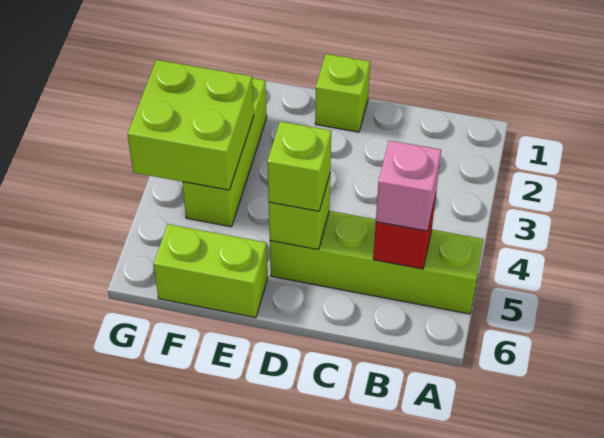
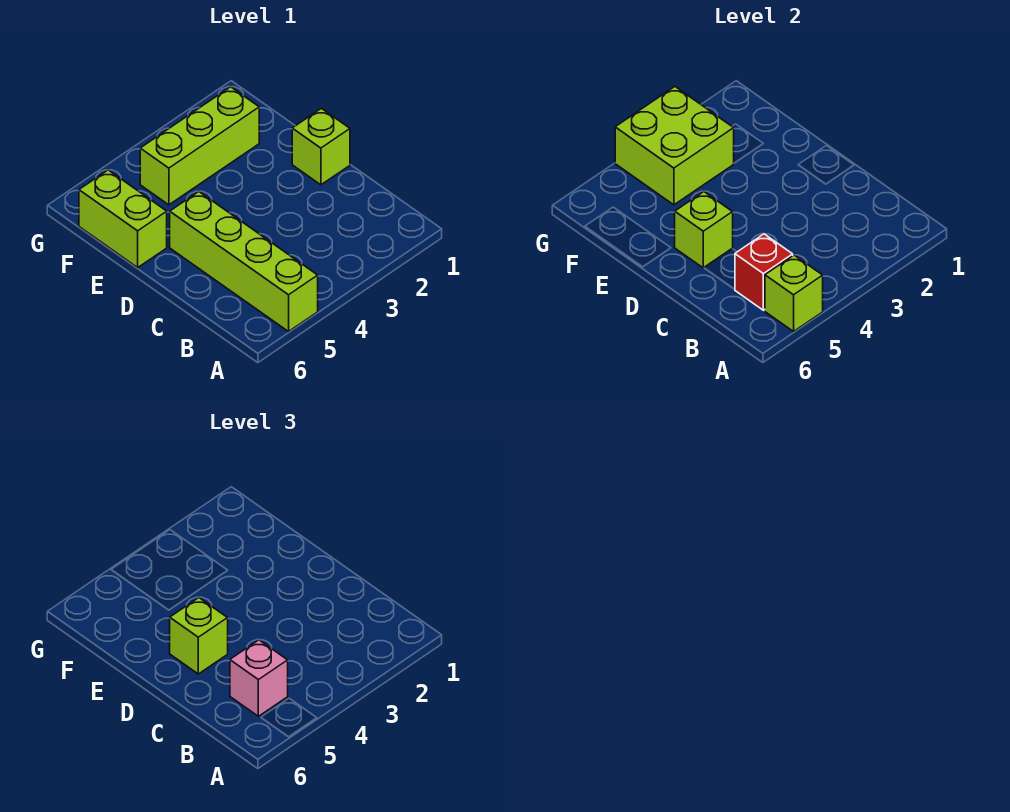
none -> lime 1x1 brick [765,255,823,331]

